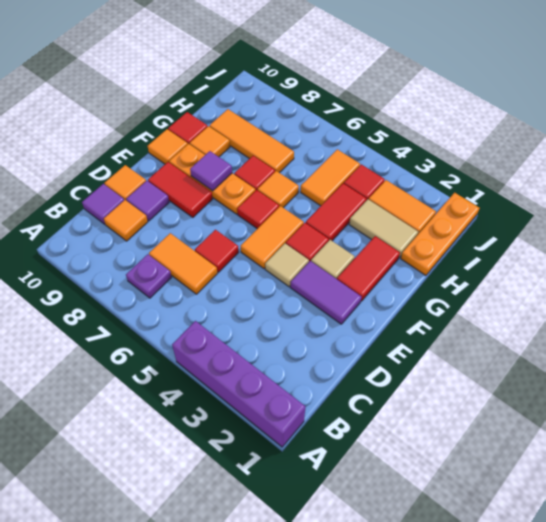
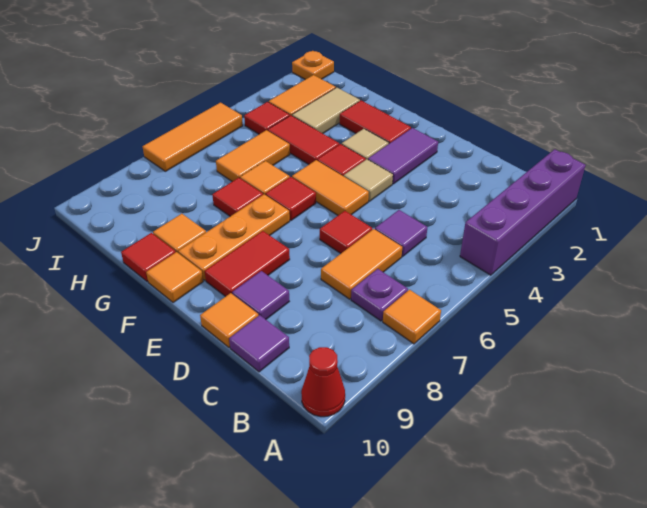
none -> red 1x1 cone [301,347,345,417]
orange 1x1 tile [104,200,148,241] -> orange 1x1 tile moved to [383,290,441,344]
purple 1x1 tile [190,151,232,191] -> purple 1x1 tile moved to [375,210,427,256]
orange 1x3 plate [401,193,479,275] -> orange 1x1 plate [292,51,334,80]
orange 1x2 tile [301,149,360,206] -> orange 1x2 tile turned to [216,130,290,181]
orange 1x3 tile [210,109,294,173] -> orange 1x3 tile moved to [143,103,243,171]

